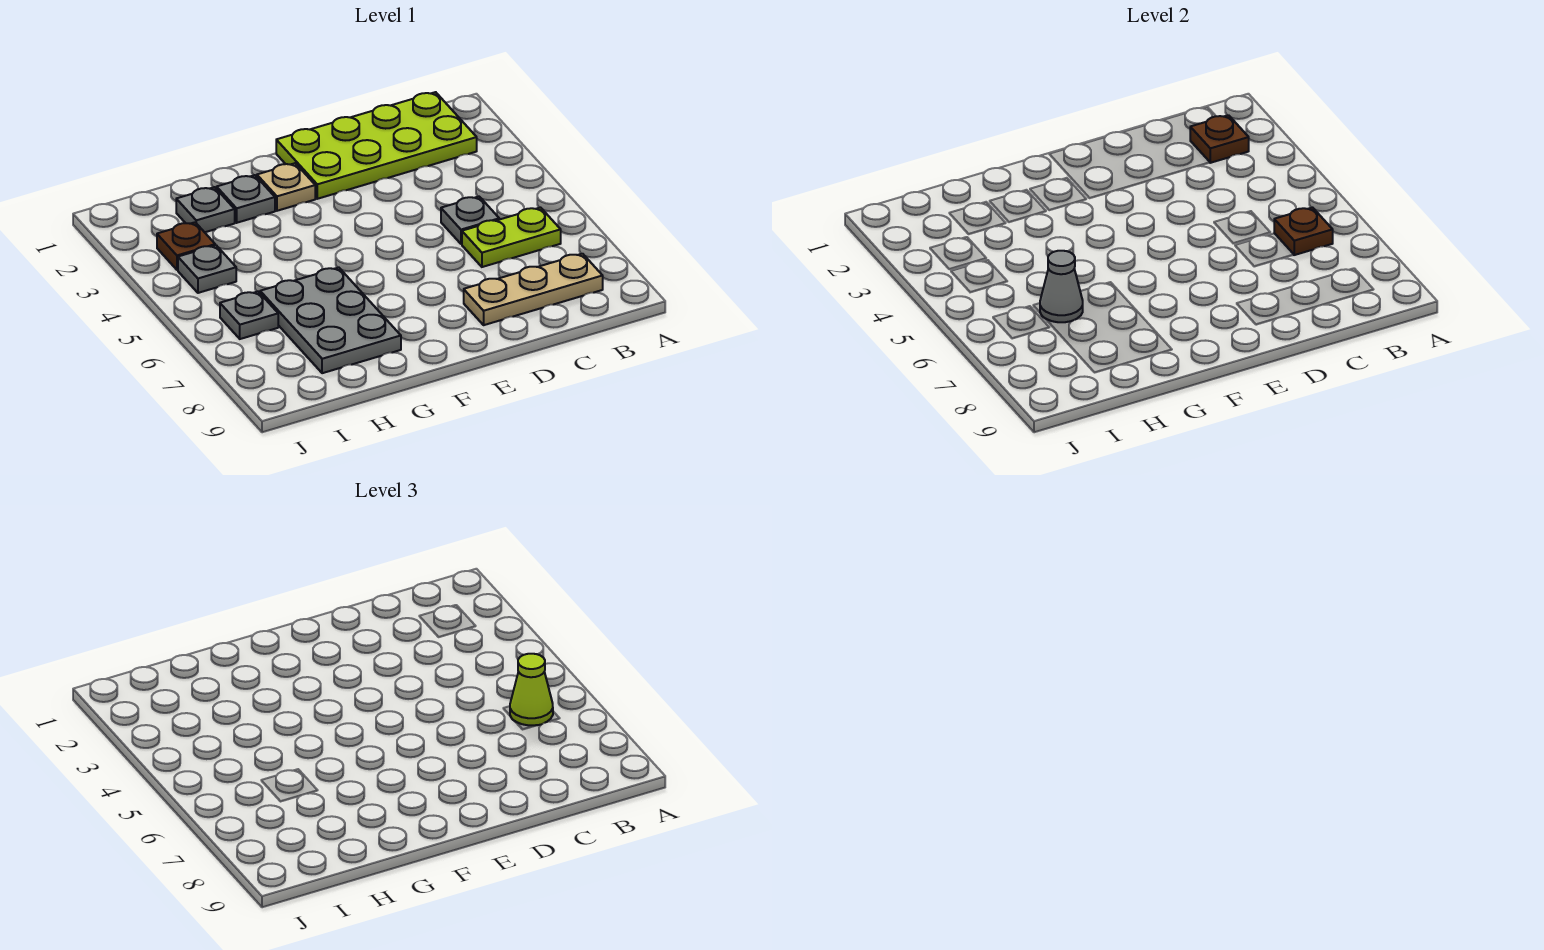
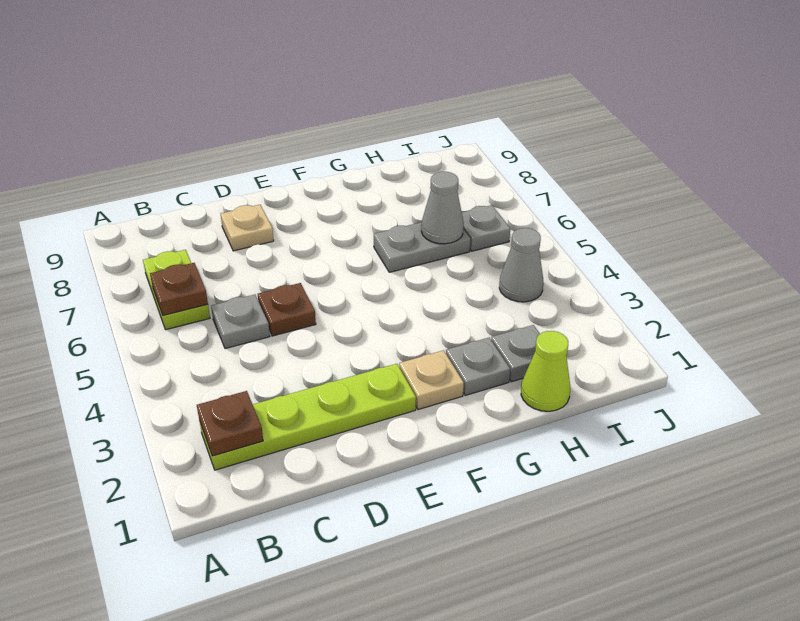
lime 2x4 plate [276,92,477,199] -> lime 1x4 plate [200,364,416,470]
lime 1x2 plate [462,208,561,267] -> lime 1x2 plate turned to [143,250,210,330]
lime 1x1 cone [510,654,553,725] -> lime 1x1 cone moved to [521,331,570,411]
tan 1x3 plate [464,254,603,325] -> tan 1x1 plate [221,205,274,251]
grey 2x3 plate [260,268,401,373] -> grey 1x2 plate [374,222,470,272]
brown 1x1 plate [157,222,215,270] -> brown 1x1 plate moved to [258,283,316,336]
grey 1x1 plate [178,245,236,293] -> grey 1x1 cone [499,228,544,302]

